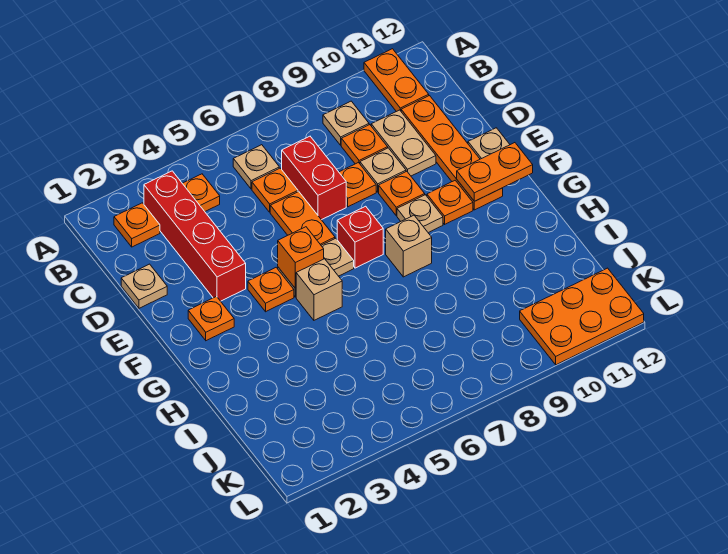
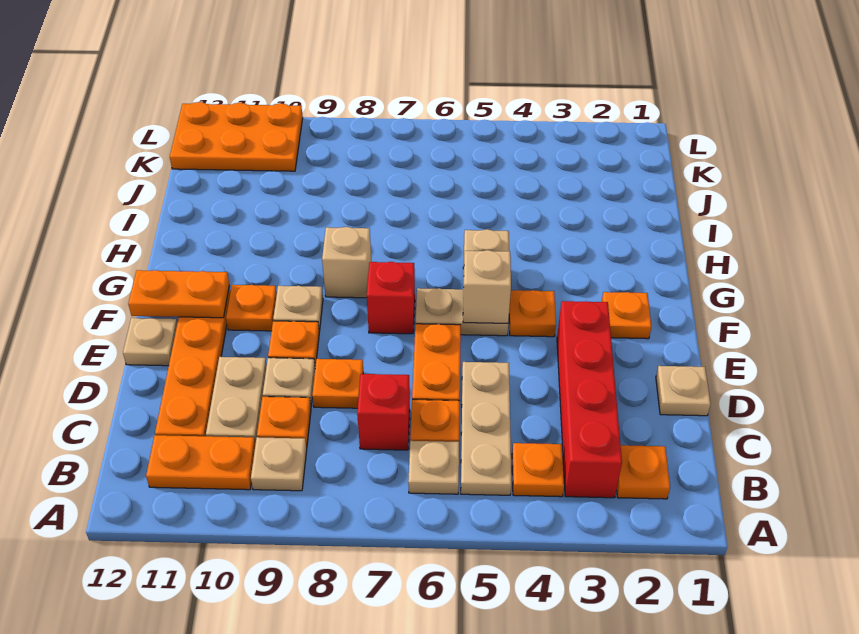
orange 1x2 plate [364,49,429,112] -> orange 1x2 plate turned to [146,435,255,490]
none -> tan 1x3 plate [461,362,511,495]
red 1x2 brick [282,136,346,220] -> red 1x1 brick [357,374,410,450]
orange 1x1 brick [278,227,324,289] -> tan 1x1 brick [463,250,511,323]

